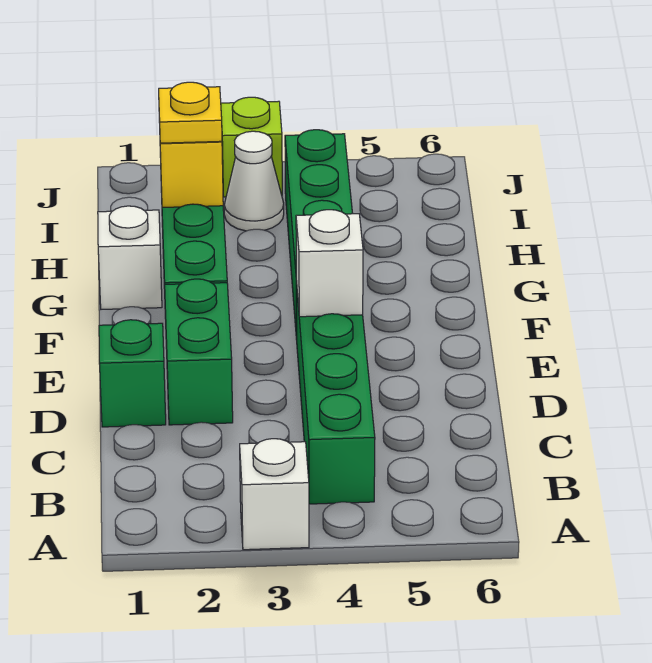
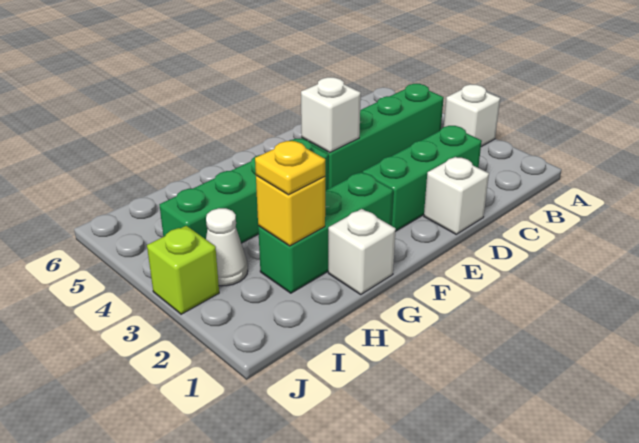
green 1x1 brick [99,320,166,427] -> white 1x1 brick [424,157,489,234]
green 1x2 brick [165,279,233,425] -> green 1x3 brick [363,126,482,231]

